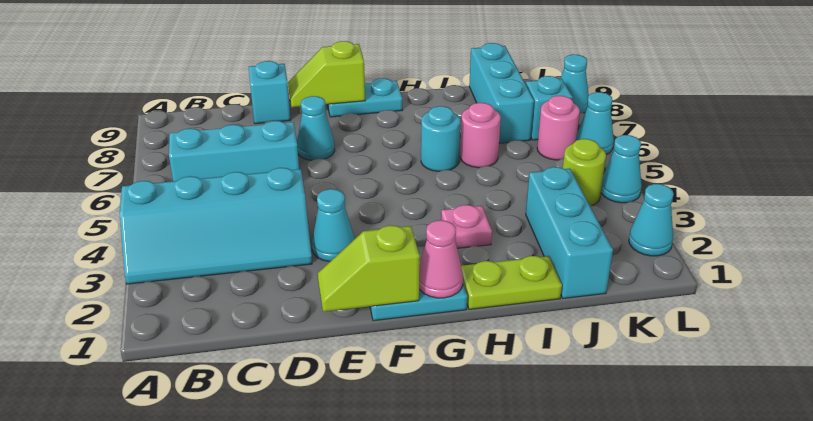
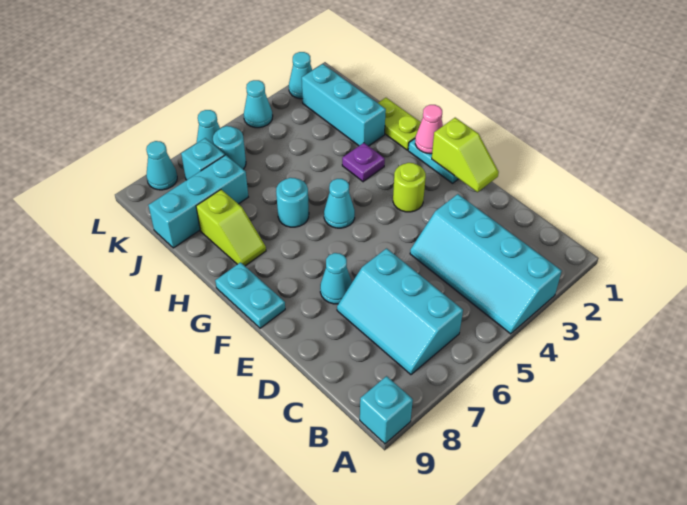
cyan 2x4 slope [120,168,312,284] -> cyan 2x4 slope turned to [410,194,562,334]
cyan 1x1 brick [249,61,291,124] -> cyan 1x1 brick moved to [360,376,413,444]
cyan 1x1 cone [312,189,355,262] -> cyan 1x1 cone moved to [324,179,355,228]
lime 1x2 slope [288,41,365,107] -> lime 1x2 slope moved to [196,190,266,266]
pink 1x1 plate [441,205,492,248] -> purple 1x1 plate [342,143,385,182]
pink 1x1 round brick [460,103,501,168] -> none
cyan 1x3 brick [526,167,613,298] -> cyan 1x3 brick turned to [302,64,386,146]
lime 1x1 round brick [563,139,606,206] -> lime 1x1 round brick moved to [393,163,426,212]
pink 1x1 round brick [537,96,580,160] -> cyan 1x1 round brick [213,126,246,169]

